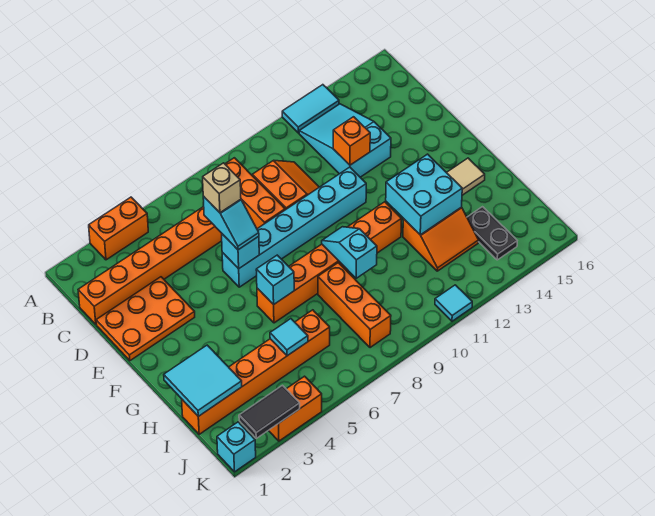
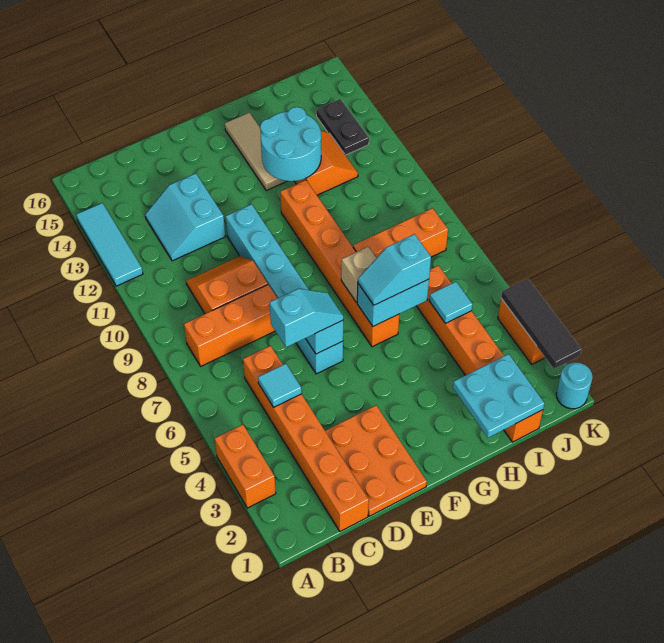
cyan 1x2 tile [282,85,339,133] -> cyan 1x3 tile [76,203,143,286]
cyan 2x3 slope [299,104,391,177] -> cyan 2x2 slope [145,173,226,261]
tan 1x1 brick [203,163,241,213] -> tan 1x1 brick moved to [341,247,376,303]
orange 1x1 brick [333,117,370,165] -> none
cyan 1x1 brick [256,255,294,305] -> cyan 1x2 brick [357,279,429,326]
cyan 1x2 slope [322,227,377,278] -> cyan 1x2 slope moved to [358,234,431,305]
cyan 2x2 brick [386,154,462,235] -> cyan 2x2 round brick [260,107,321,181]
cyan 2x2 tile [164,345,242,416] -> cyan 2x2 plate [453,354,545,438]
black 1x2 plate [467,207,517,260] -> black 1x2 plate turned to [316,99,369,155]
cyan 1x1 brick [217,422,256,472] -> cyan 1x1 round brick [556,362,593,409]
black 1x2 tile [239,385,300,438] -> black 1x3 tile [501,279,582,369]
cyan 1x1 tile [435,285,472,321] -> cyan 1x1 tile moved to [258,364,302,407]

